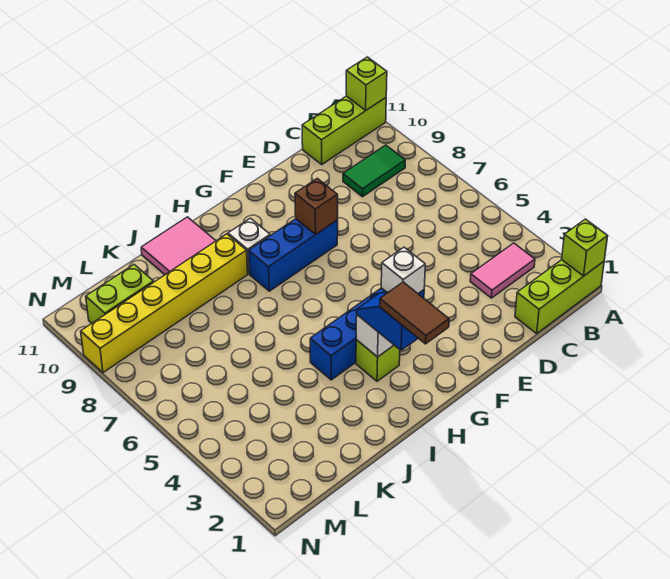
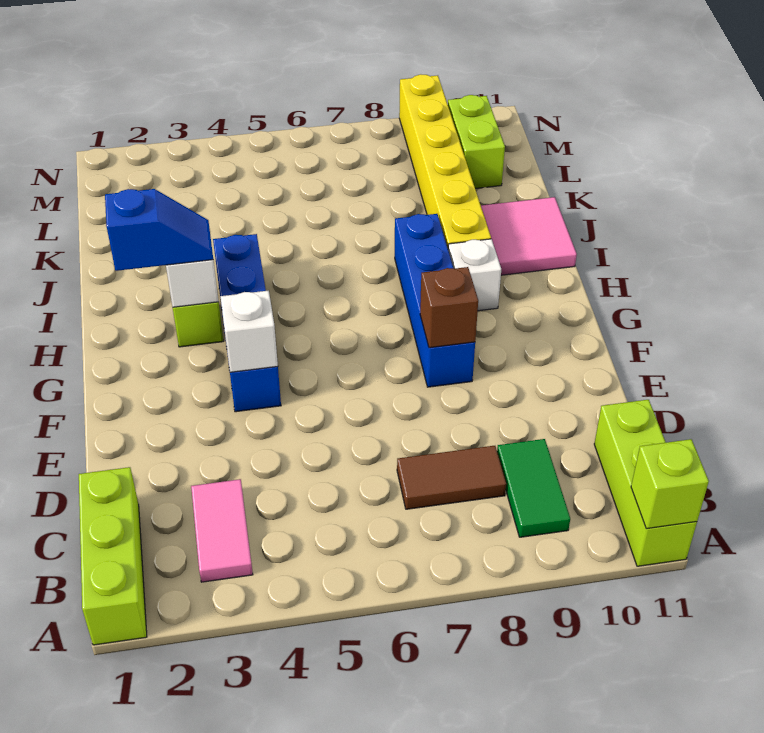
lime 1x1 brick [562,219,608,276] -> none
blue 1x3 brick [249,219,338,291] -> blue 1x4 brick [395,214,475,387]
brown 1x2 tile [379,282,449,344] -> brown 1x2 tile moved to [397,446,506,509]

